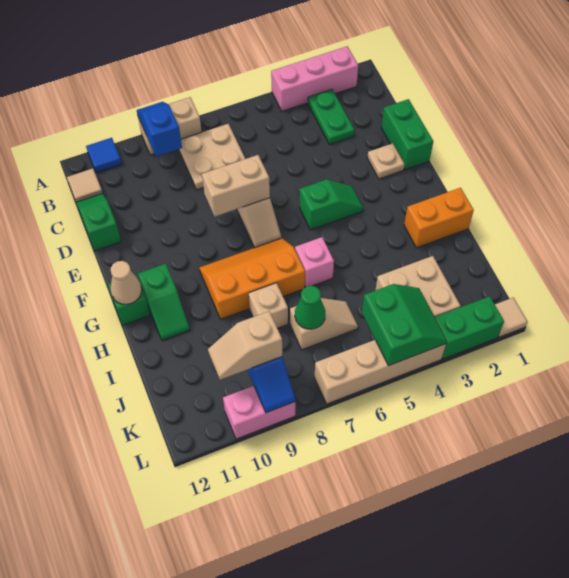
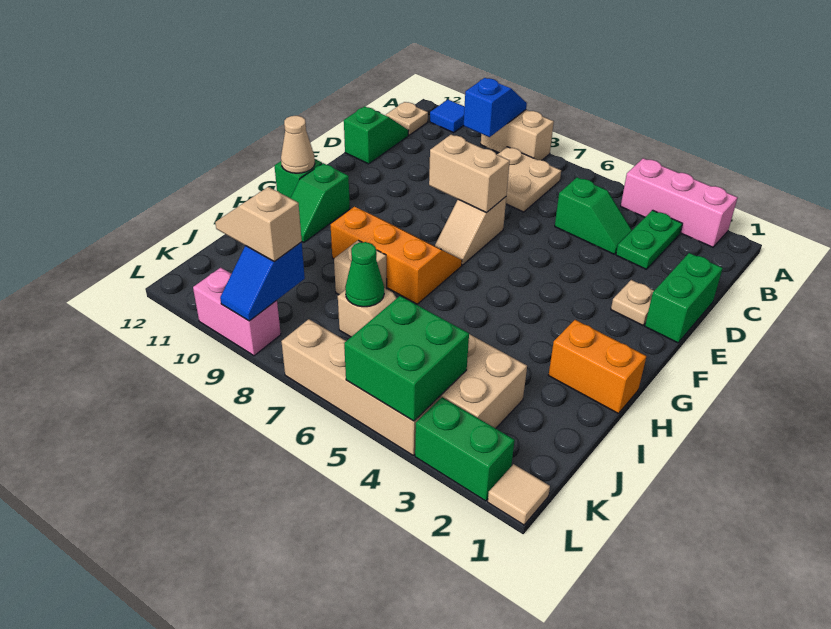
tan 1x1 tile [67,168,102,202] -> tan 1x1 plate [386,102,428,135]
green 1x2 slope [299,179,363,230] -> green 1x2 slope moved to [555,177,632,254]
pink 1x1 brick [295,237,334,287] -> none
green 2x2 slope [362,284,447,366] -> green 2x2 brick [344,296,469,421]

